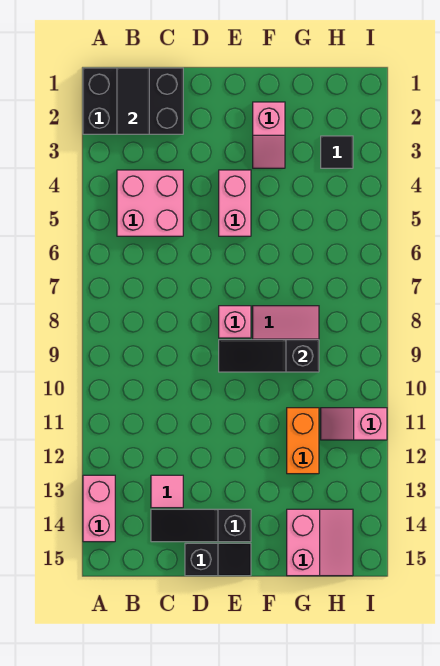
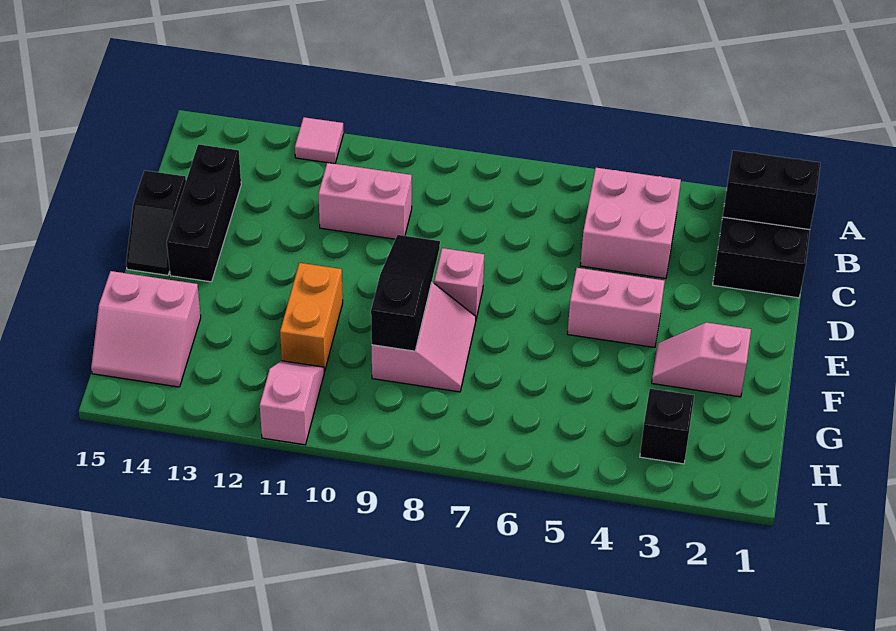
pink 1x2 brick [83,475,115,542] -> pink 1x2 brick moved to [318,163,412,239]
black 1x2 tile [117,68,149,134] -> black 1x2 brick [723,150,820,230]
pink 1x1 tile [151,475,183,508] -> pink 1x1 tile moved to [295,117,344,164]
black 1x3 slope [151,509,251,542] -> black 1x3 brick [167,144,241,282]
orange 1x2 brick [287,408,319,474] -> orange 1x2 brick turned to [280,263,343,371]
black 1x1 tile [321,136,353,168] -> black 1x1 brick [640,389,694,464]

